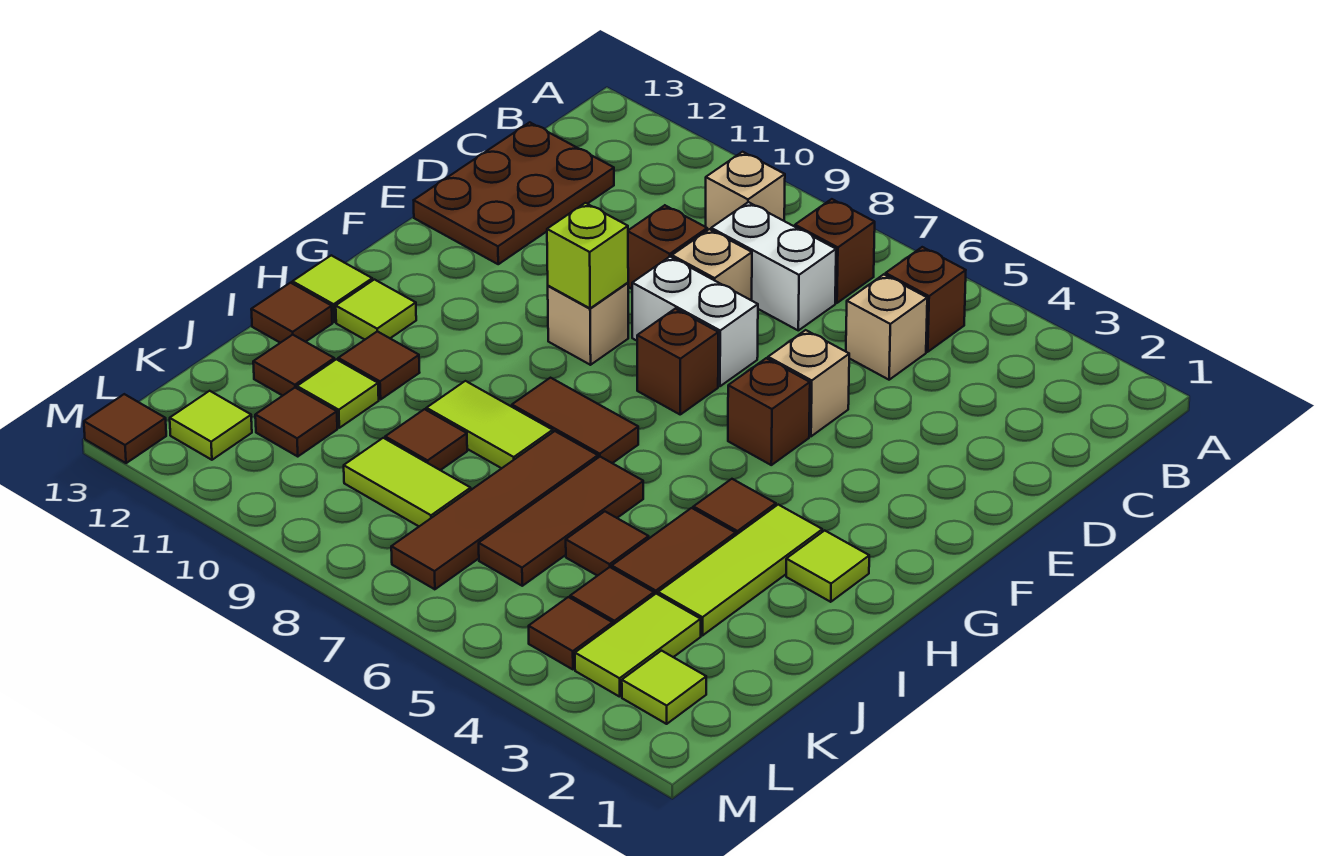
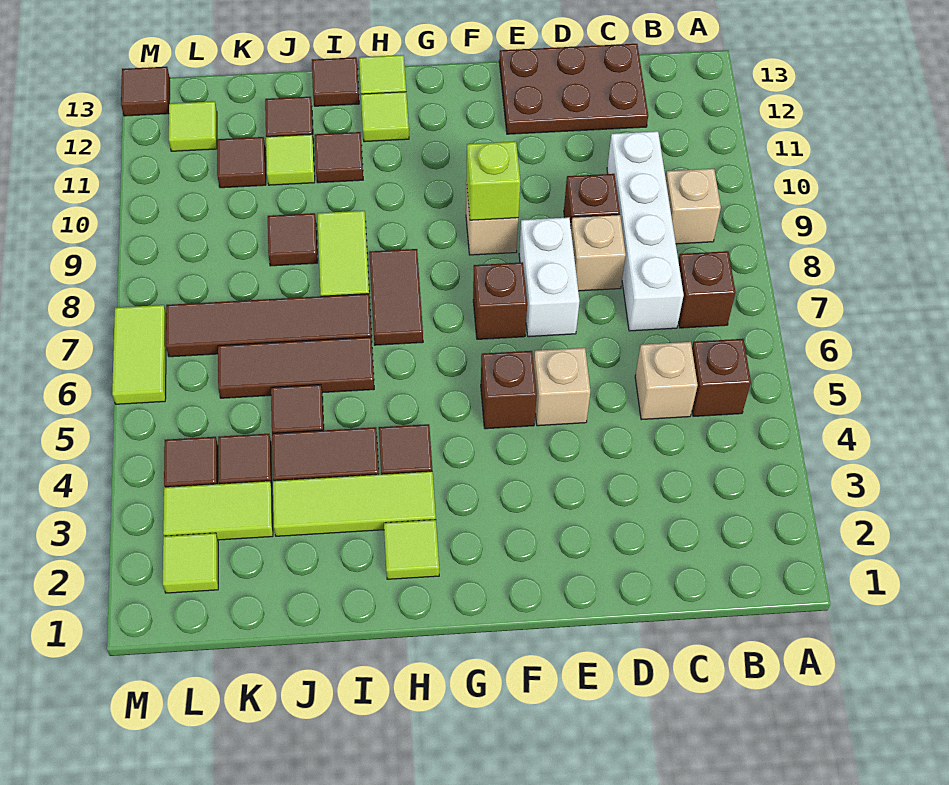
white 1x2 brick [711,202,836,330] -> white 1x4 brick [607,131,684,331]
lime 1x2 tile [344,438,471,526] -> lime 1x2 tile moved to [112,305,166,404]

